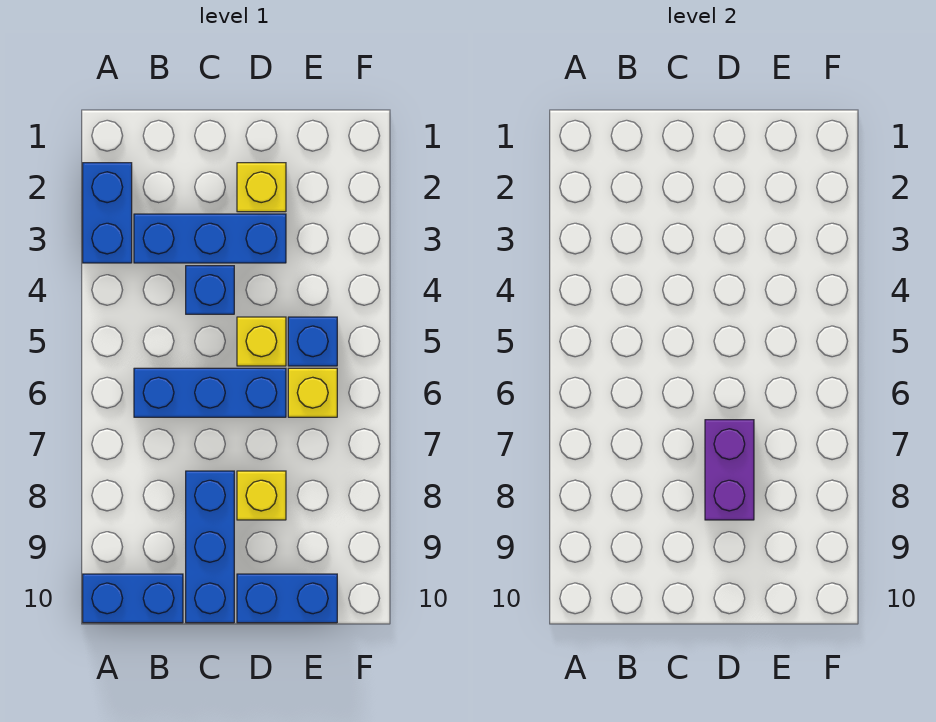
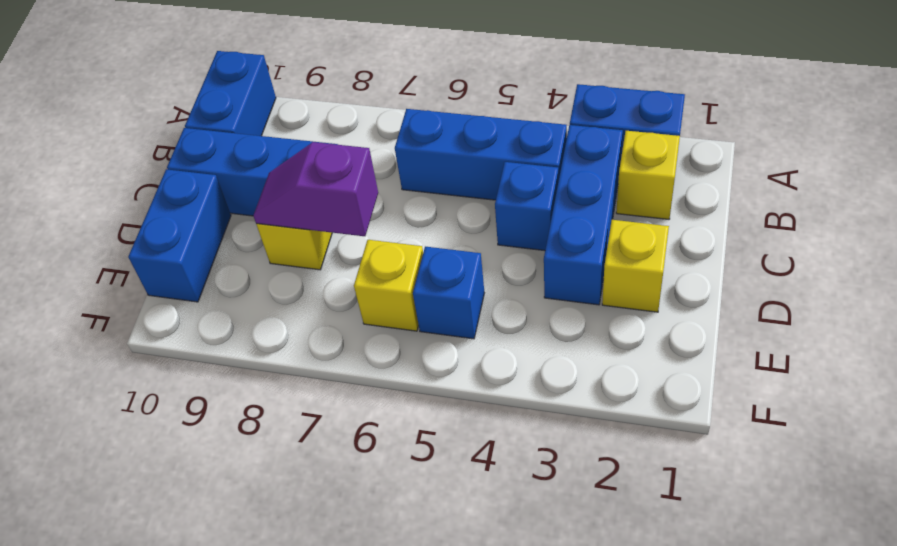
blue 1x3 brick [134,368,286,417] -> blue 1x3 brick turned to [395,109,567,200]
yellow 1x1 brick [237,317,286,366] -> yellow 1x1 brick moved to [616,131,680,219]
purple 1x2 brick [705,420,754,520] -> purple 1x2 slope [253,142,378,236]

